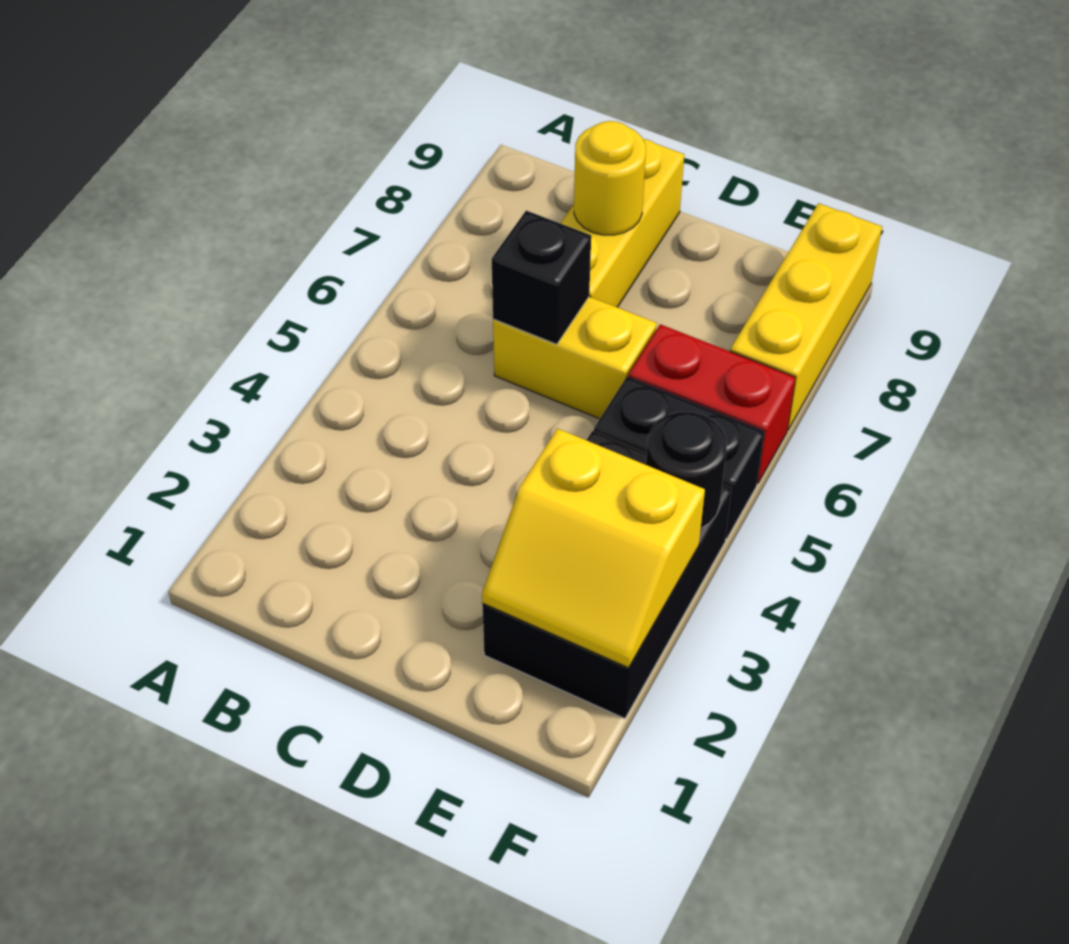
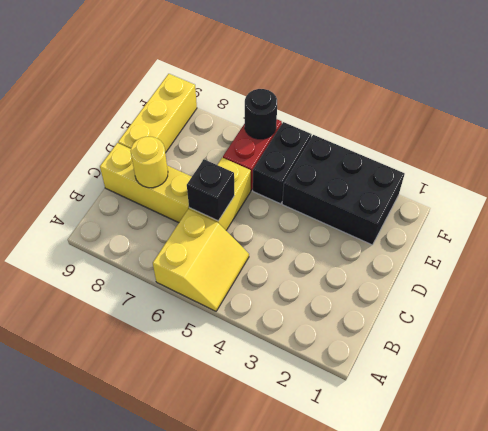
yellow 2x2 slope [482,429,705,668] -> yellow 2x2 slope moved to [153,209,249,311]
black 1x1 round brick [646,412,727,528] -> black 1x1 round brick moved to [245,89,277,139]
yellow 1x3 brick [730,203,882,430] -> yellow 1x3 brick turned to [118,74,197,153]

